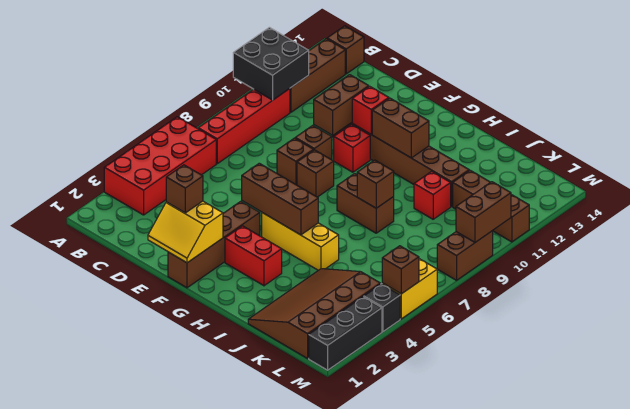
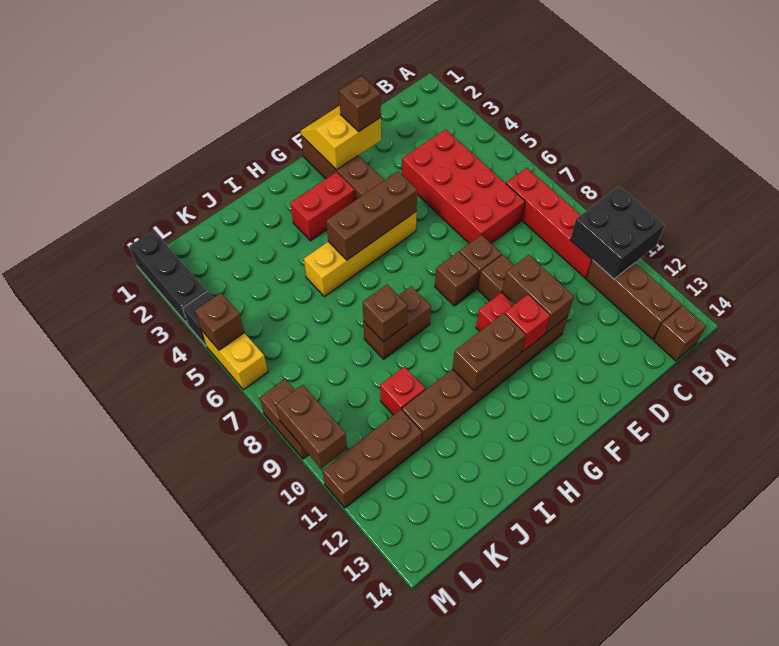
red 2x4 brick [104,117,216,215] -> red 2x4 brick moved to [402,129,525,243]
yellow 1x3 brick [262,213,339,270] -> yellow 1x4 brick [304,212,417,296]
brown 3x4 slope [248,269,380,358] -> none

